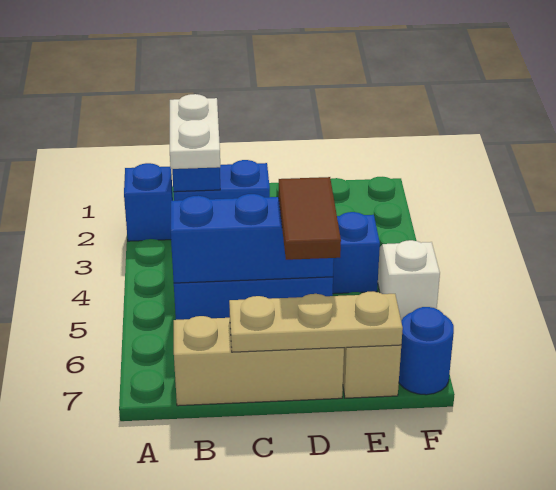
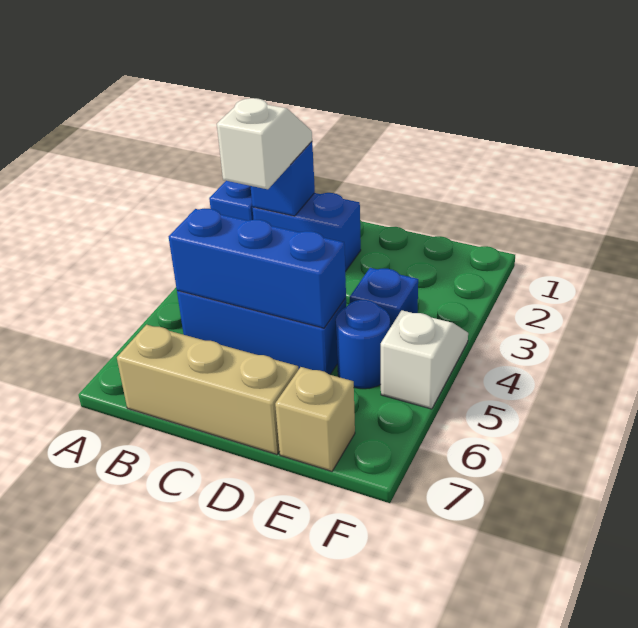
white 1x2 plate [170,94,220,169] -> white 1x2 slope [217,98,312,189]
tan 1x3 plate [229,292,403,352] -> none
brown 1x2 tile [279,177,341,260] -> none
blue 1x1 round brick [399,307,454,395] -> blue 1x1 round brick moved to [336,300,390,389]

